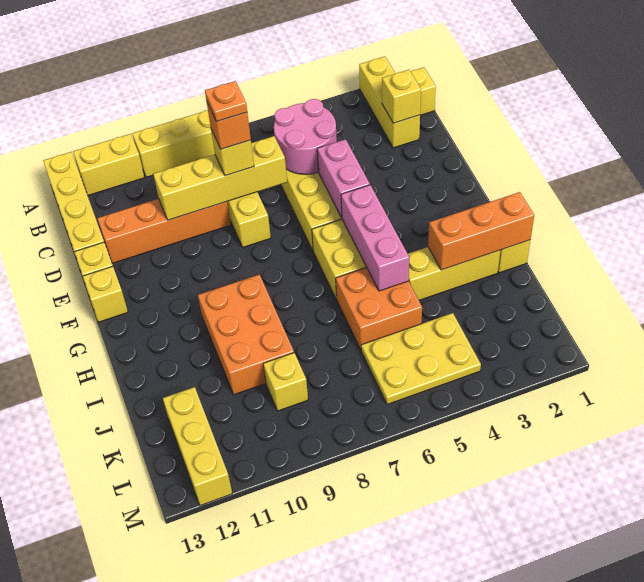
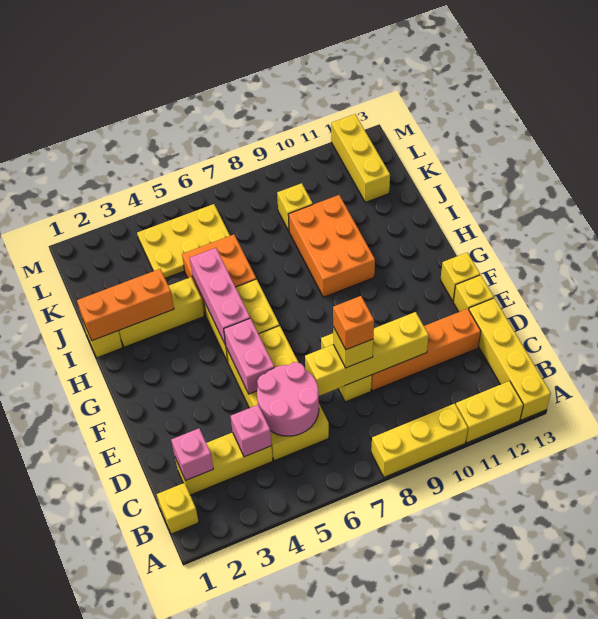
yellow 1x3 brick [359,56,420,148] -> yellow 1x3 brick turned to [175,432,273,495]
yellow 1x1 brick [382,70,421,123] -> pink 1x1 brick [171,429,213,480]
none -> pink 1x1 brick [231,405,271,457]
orange 1x1 plate [205,81,247,122] -> none

